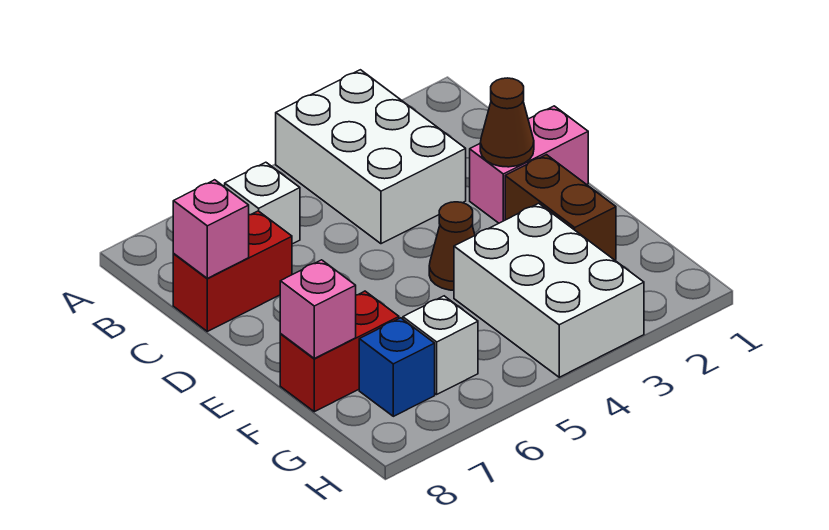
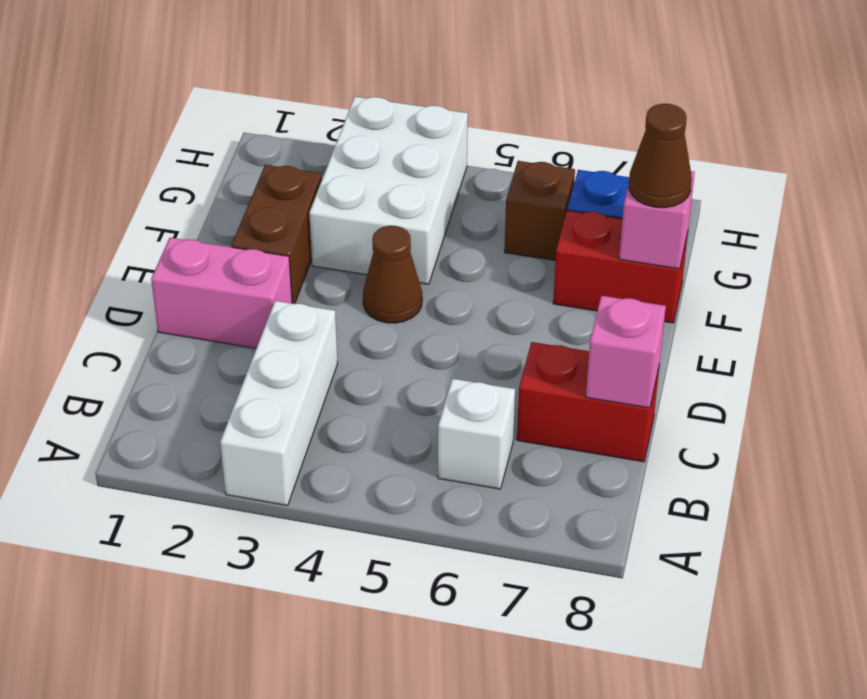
white 2x3 brick [276,70,466,244] -> white 1x3 brick [220,301,338,505]
brown 1x1 cone [480,78,534,167] -> brown 1x1 cone moved to [629,104,692,208]
white 1x1 brick [403,296,478,394] -> brown 1x1 brick [505,161,575,261]

